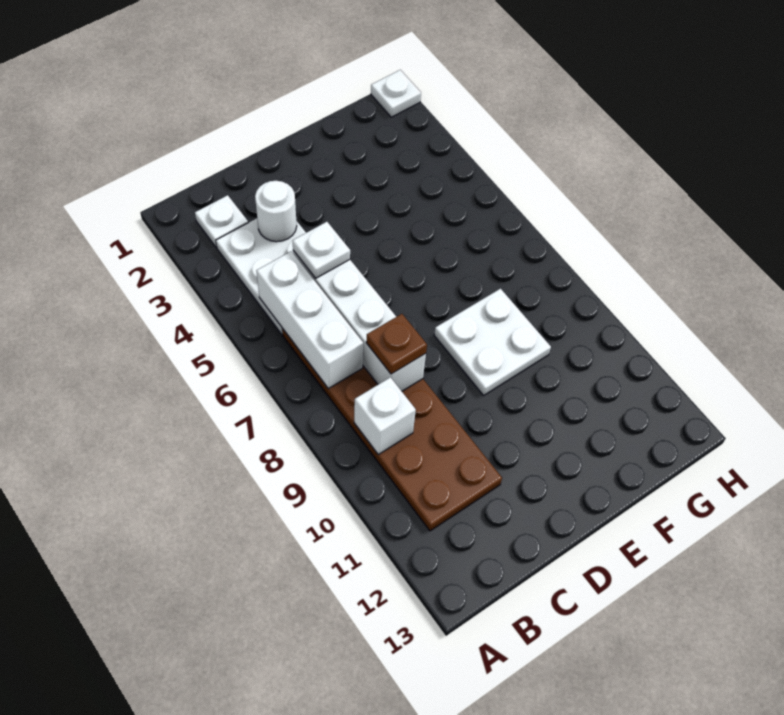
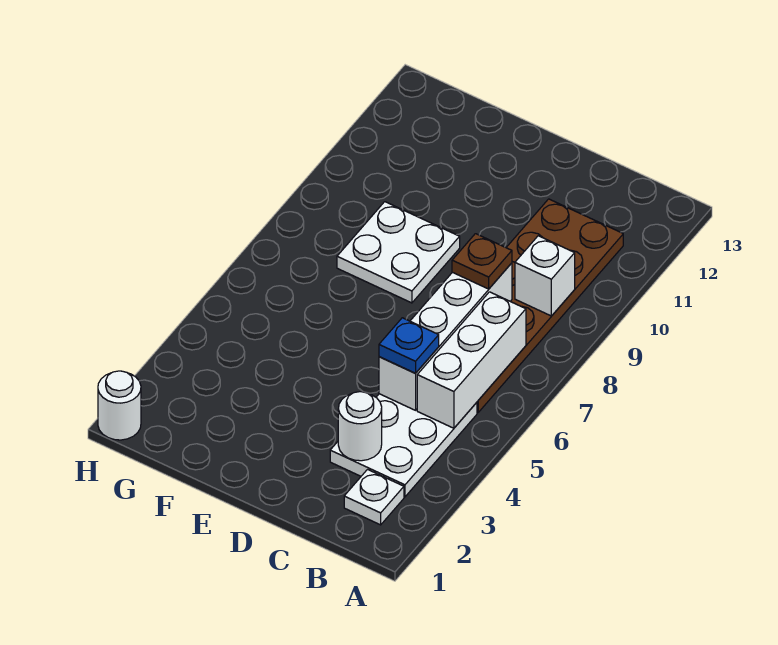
white 1x1 plate [293,222,350,278] -> blue 1x1 plate [379,318,439,373]
white 1x1 plate [371,70,421,117] -> white 1x1 round brick [98,371,141,440]

